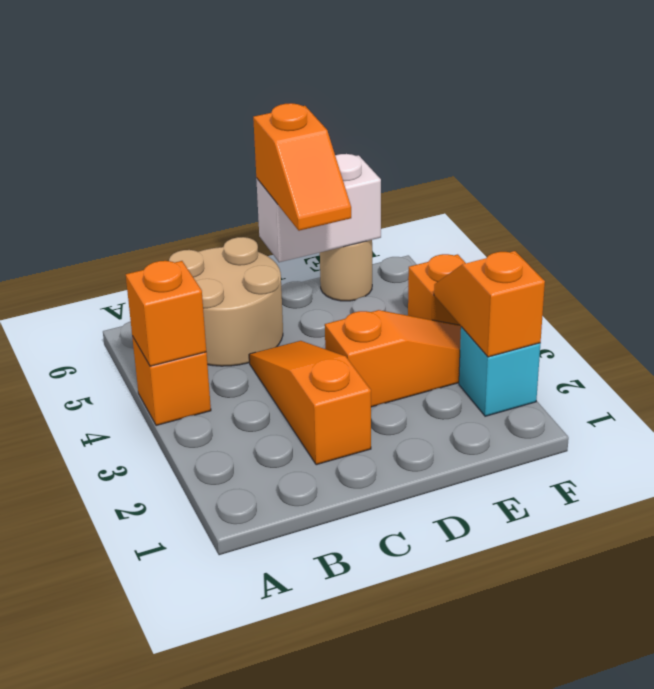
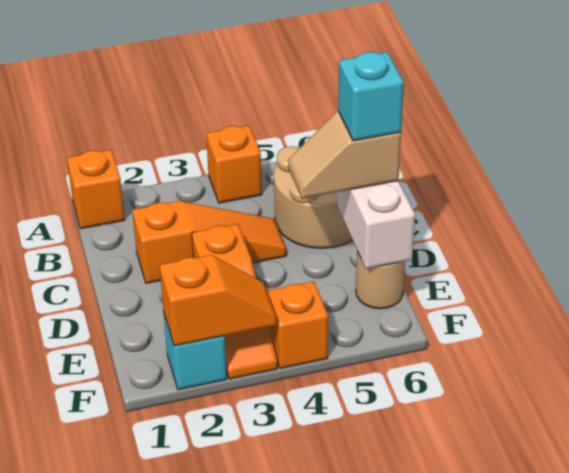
orange 1x1 brick [126,261,206,366] -> orange 1x1 brick moved to [67,150,125,229]
orange 1x2 slope [253,103,351,231] -> tan 1x2 slope [288,111,401,199]
none -> cyan 1x1 brick [338,52,404,141]

